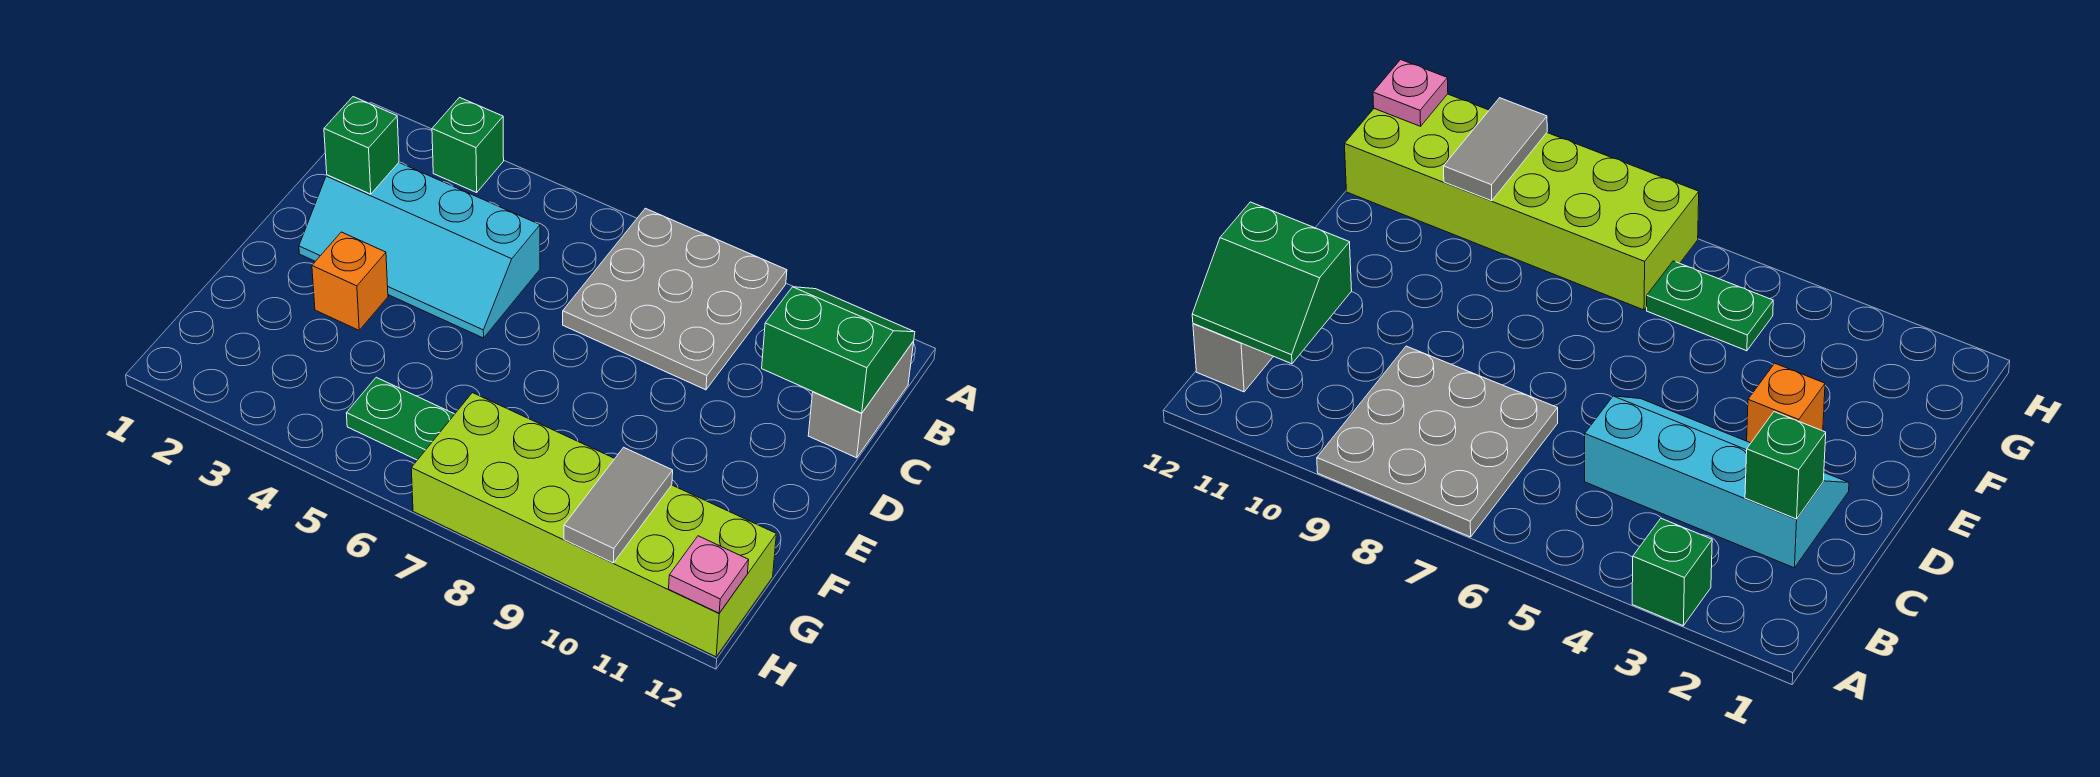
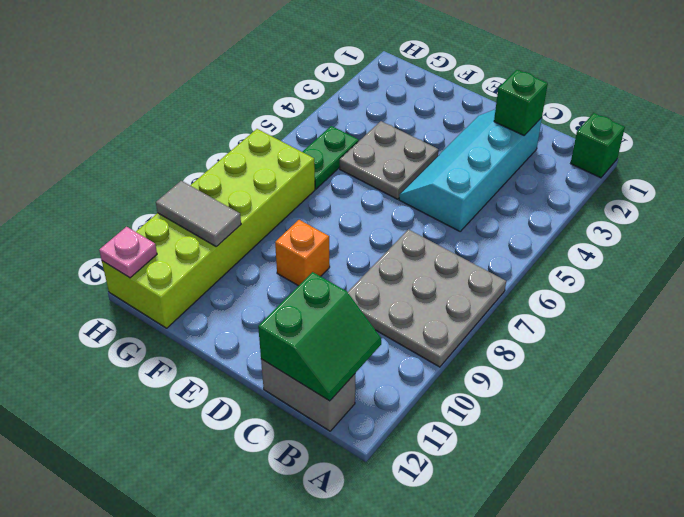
green 1x1 brick [432,98,504,192] -> green 1x1 brick moved to [571,113,625,178]
orange 1x1 brick [312,232,388,330] -> orange 1x1 brick moved to [275,220,330,286]
none -> grey 2x2 plate [340,121,439,199]

